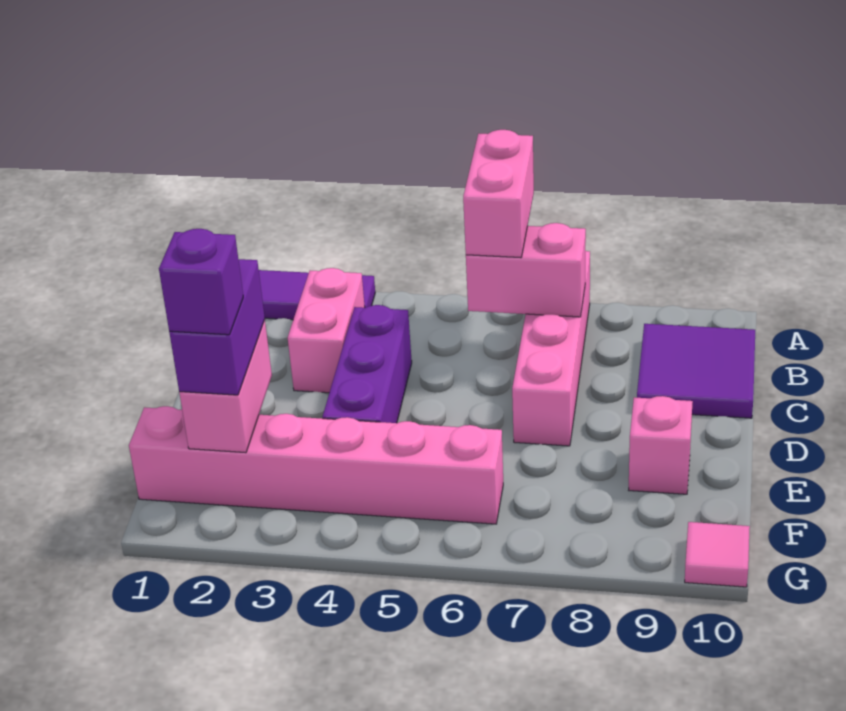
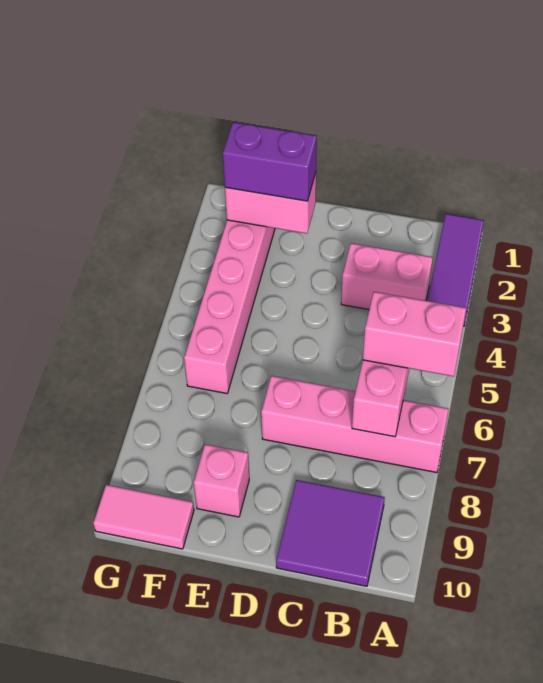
purple 1x3 brick [323,305,412,423] -> none
purple 1x1 brick [159,229,243,335] -> none
pink 1x1 tile [685,522,750,587] -> pink 1x2 tile [93,485,194,549]

